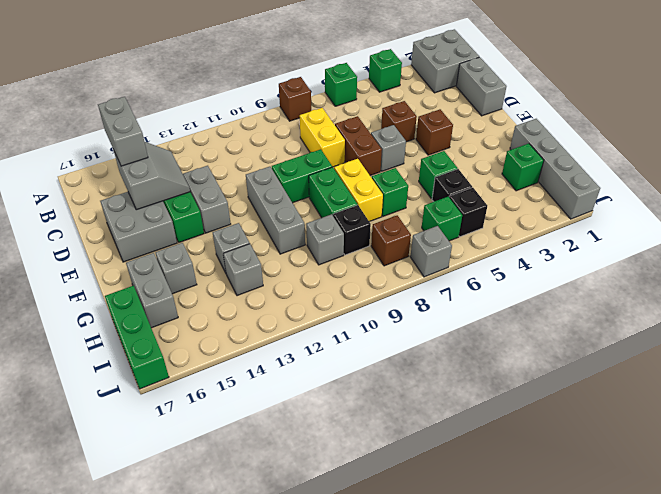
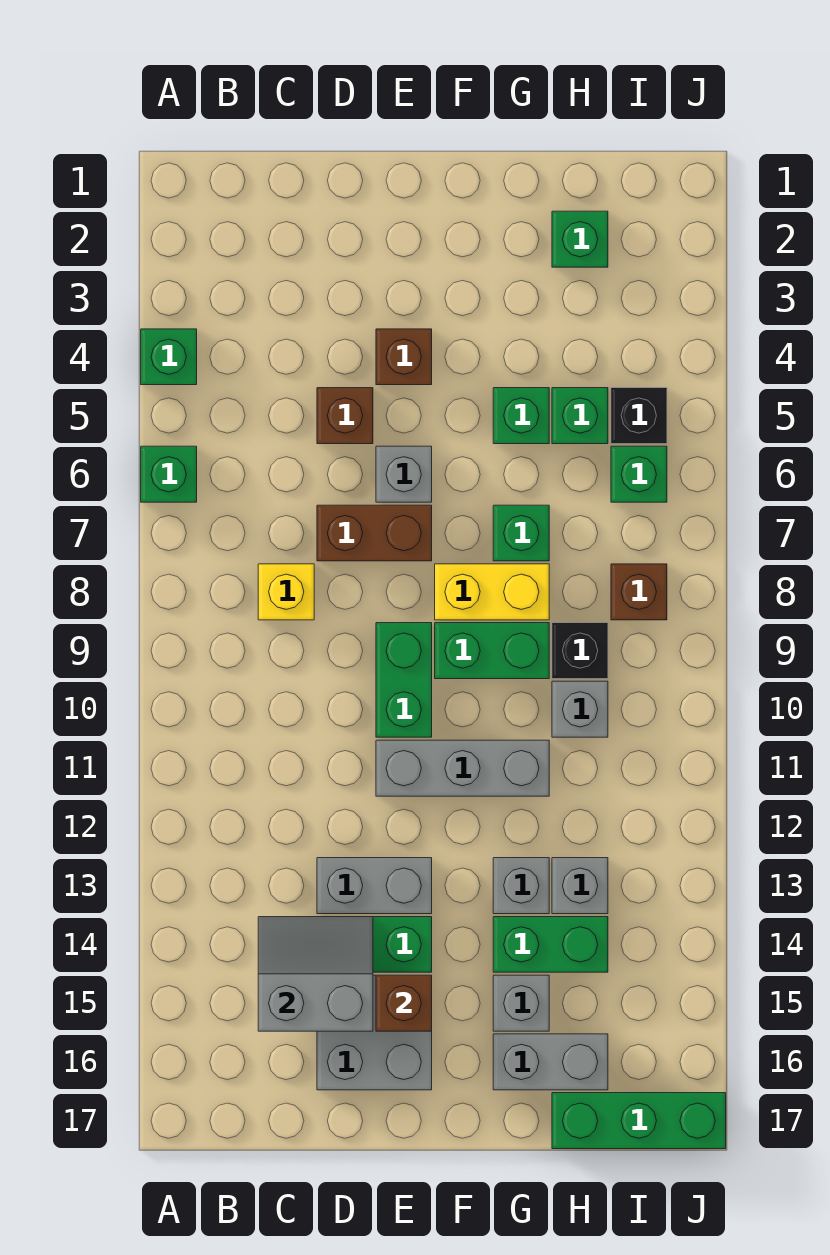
grey 2x2 brick [411,29,479,93] -> none
brown 1x1 brick [279,77,311,121] -> brown 1x1 brick moved to [376,975,432,1031]
grey 1x2 brick [98,97,148,166] -> none
grey 1x2 brick [456,57,507,116] -> none
yellow 1x2 brick [300,108,345,167] -> yellow 1x1 brick [258,564,314,620]
grey 1x4 brick [510,119,600,219] -> none
none -> green 1x2 brick [493,917,608,972]
black 1x1 brick [432,169,472,202] -> green 1x1 brick [552,388,608,444]
grey 1x1 brick [410,226,452,277] -> none

